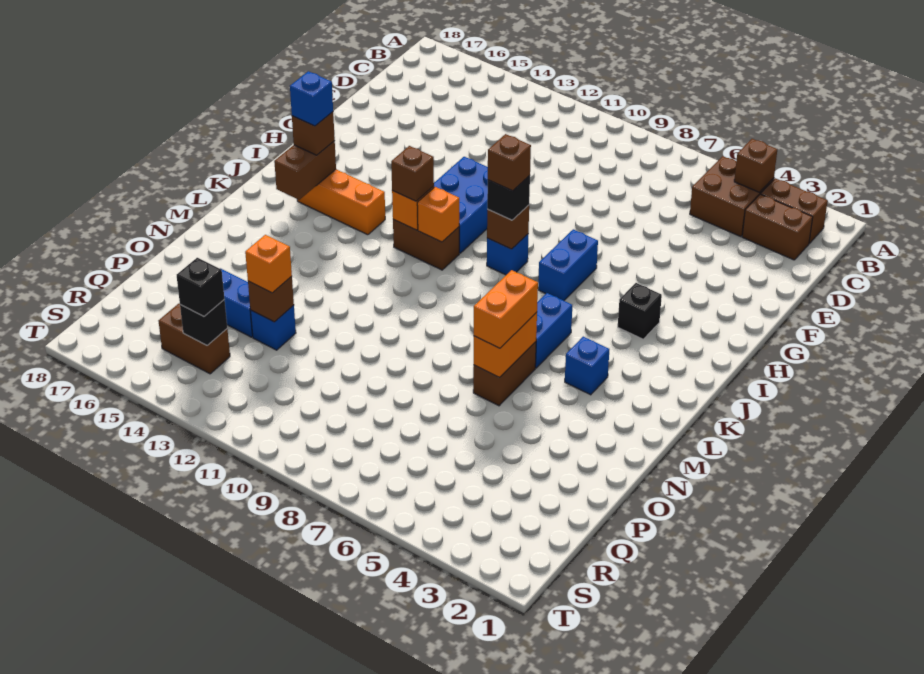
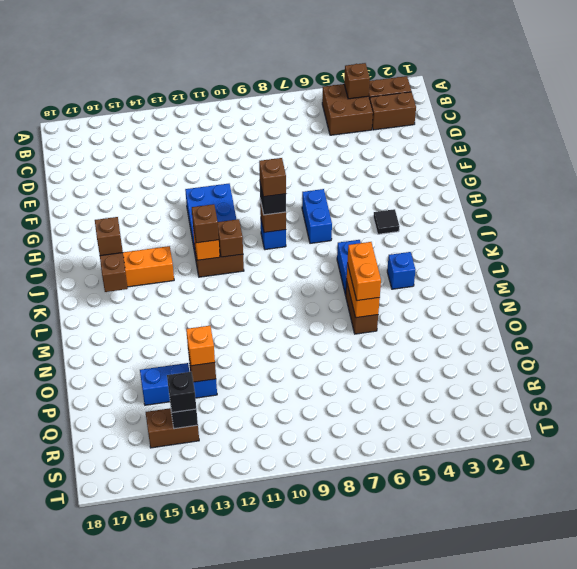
black 1x1 brick [618,283,662,339] -> black 1x1 tile [373,209,400,234]
orange 1x1 brick [417,187,459,242] -> brown 1x1 brick [218,219,243,257]
blue 1x1 brick [290,71,333,126] -> none

